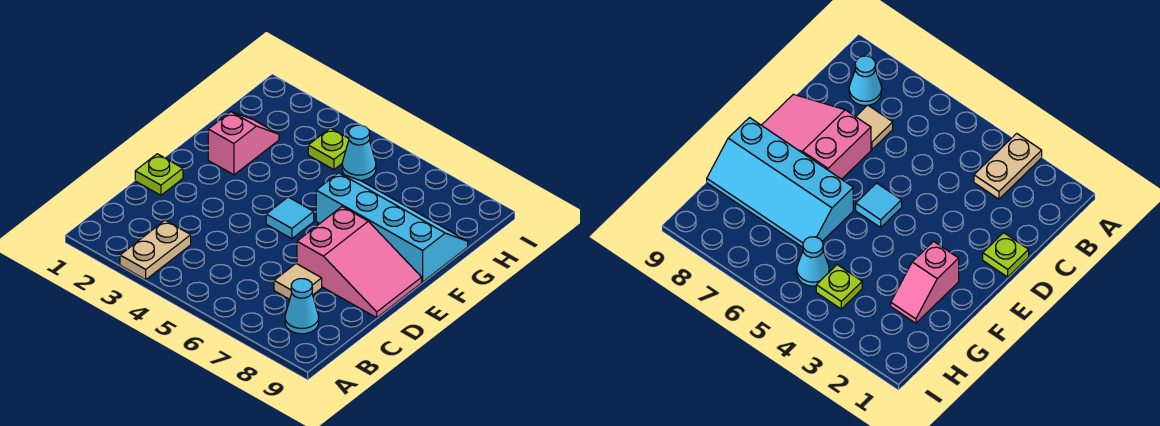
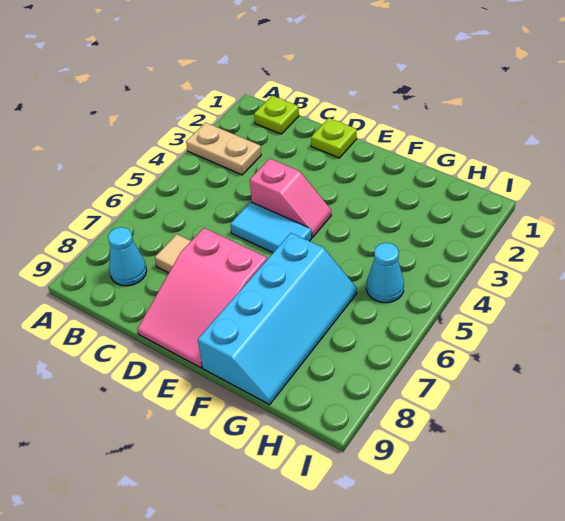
cyan 1x1 tile [266,197,314,239] -> cyan 1x2 tile [230,202,312,253]
pink 1x2 slope [208,112,279,175] -> pink 1x2 slope moved to [250,158,331,237]
lime 1x1 plate [308,128,349,170] -> lime 1x1 plate moved to [254,96,299,134]

